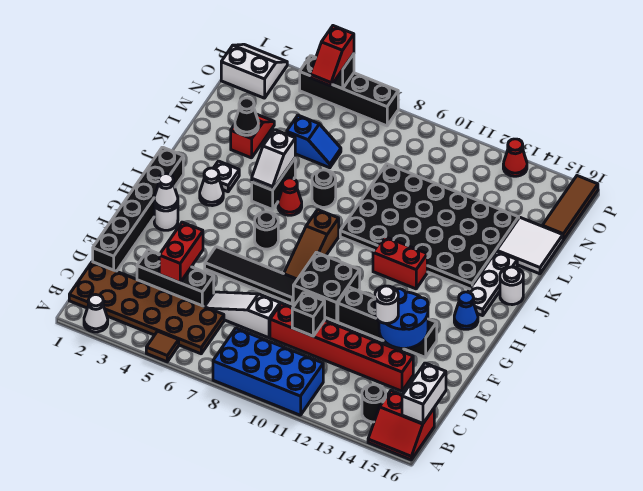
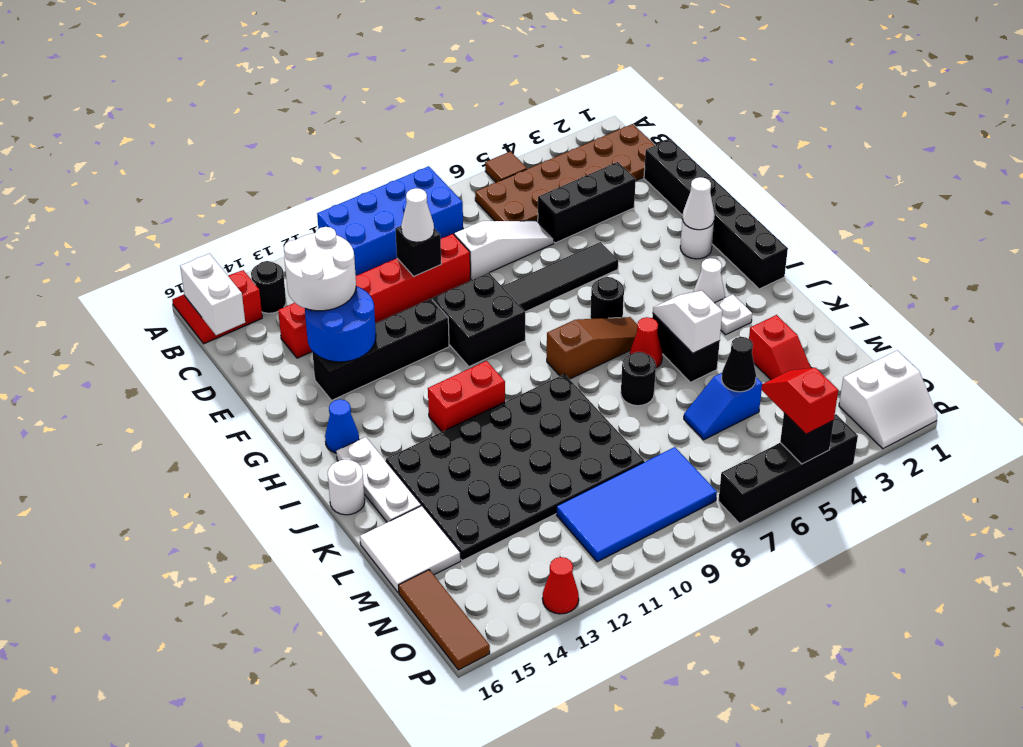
white 1x1 cone [84,295,108,332] -> white 1x1 cone moved to [401,188,434,242]
red 1x2 brick [159,222,203,283] -> none
white 1x1 round brick [375,286,398,323] -> white 2x2 round brick [284,227,356,311]
brown 1x3 slope [284,210,339,279] -> brown 1x3 slope turned to [547,317,637,379]
black 1x1 cone [235,98,258,135] -> black 1x1 cone moved to [722,337,756,392]
none -> blue 2x4 tile [556,447,717,562]

